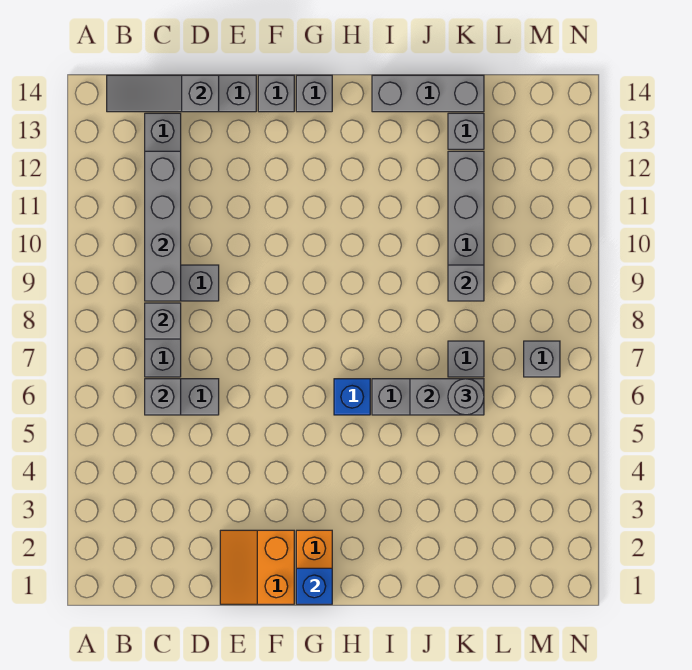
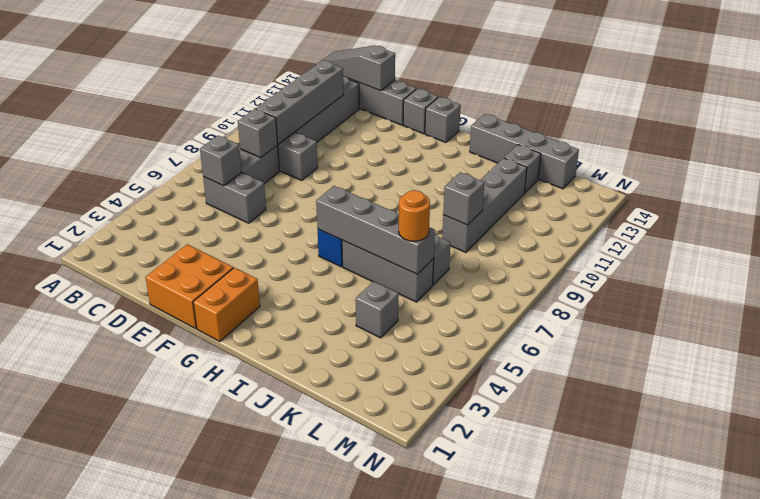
orange 2x2 slope [220,530,294,604] -> orange 2x2 brick [146,244,233,329]
blue 1x1 brick [296,568,332,604] -> none
grey 1x3 brick [372,75,484,112] -> grey 1x4 brick [470,114,579,189]
grey 1x2 brick [410,379,484,415] -> grey 1x4 brick [316,186,435,274]
grey 1x1 round brick [448,379,484,415] -> orange 1x1 round brick [399,190,430,241]
grey 1x1 brick [524,341,560,377] -> grey 1x1 brick moved to [356,281,399,338]

